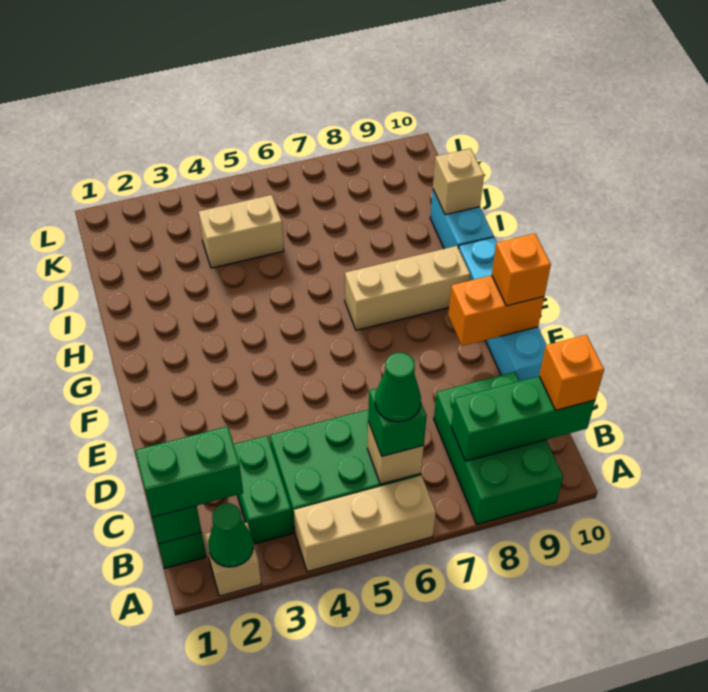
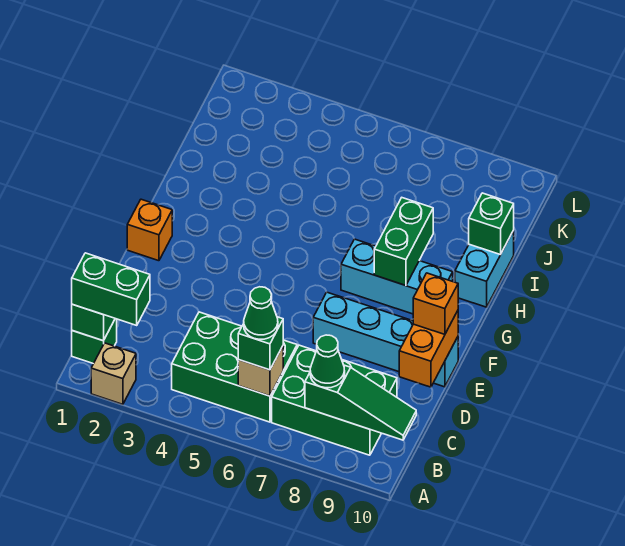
green 1x1 cone [208,503,253,567] -> green 1x1 cone moved to [310,335,345,388]
tan 1x3 brick [294,475,436,572] -> none
green 2x3 brick [434,372,563,524] -> green 2x3 brick turned to [272,345,397,455]
green 1x2 brick [234,436,293,544] -> green 1x2 brick moved to [374,198,433,286]
green 1x3 brick [451,376,595,461] -> green 1x3 slope [305,365,416,440]
orange 1x1 brick [539,335,604,410] -> orange 1x1 brick moved to [127,199,172,261]
cyan 1x4 brick [459,237,546,381] -> cyan 1x4 brick turned to [313,292,458,387]
orange 1x2 brick [448,275,544,346] -> orange 1x2 brick turned to [399,311,458,387]
tan 1x3 brick [345,246,470,330] -> cyan 1x3 brick [341,239,453,314]
tan 1x1 brick [433,148,484,215] -> green 1x1 brick [469,193,514,255]
tan 1x2 brick [199,195,284,268] -> none

